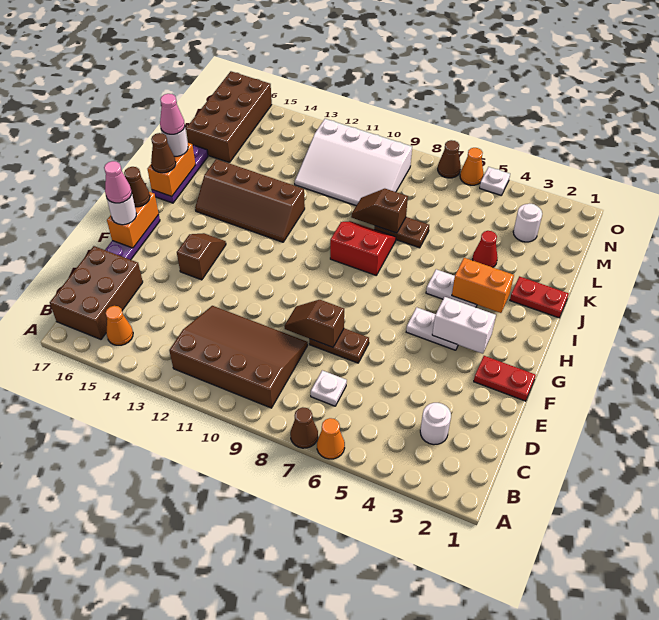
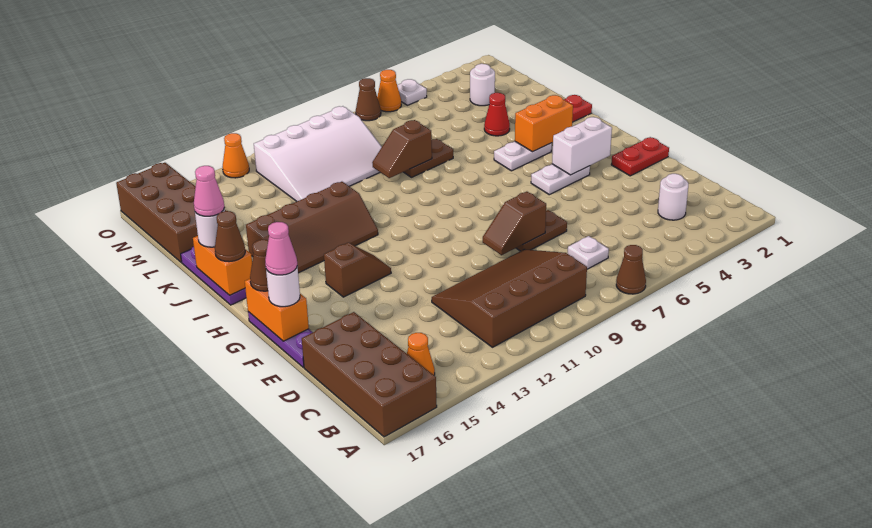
orange 1x1 cone [317,418,345,459] -> orange 1x1 cone moved to [223,133,249,178]
brown 2x3 brick [50,246,143,339] -> brown 2x4 brick [302,312,437,437]
brown 1x2 slope [177,233,226,280] -> brown 1x2 slope turned to [324,243,391,297]
red 2x2 slope [330,221,396,275] -> none

